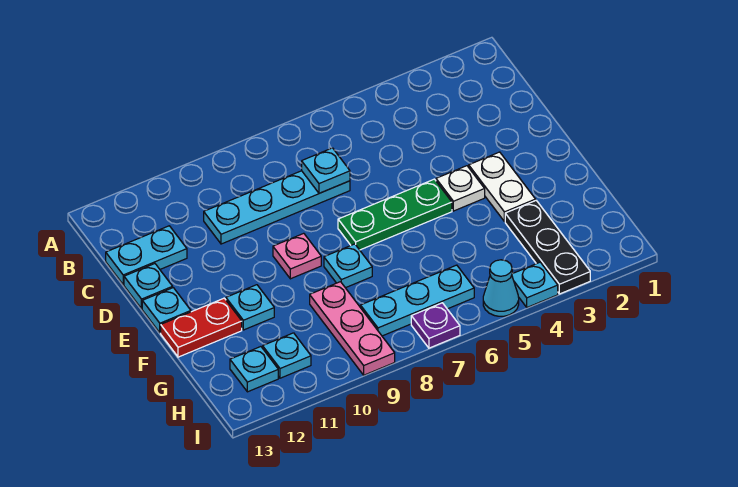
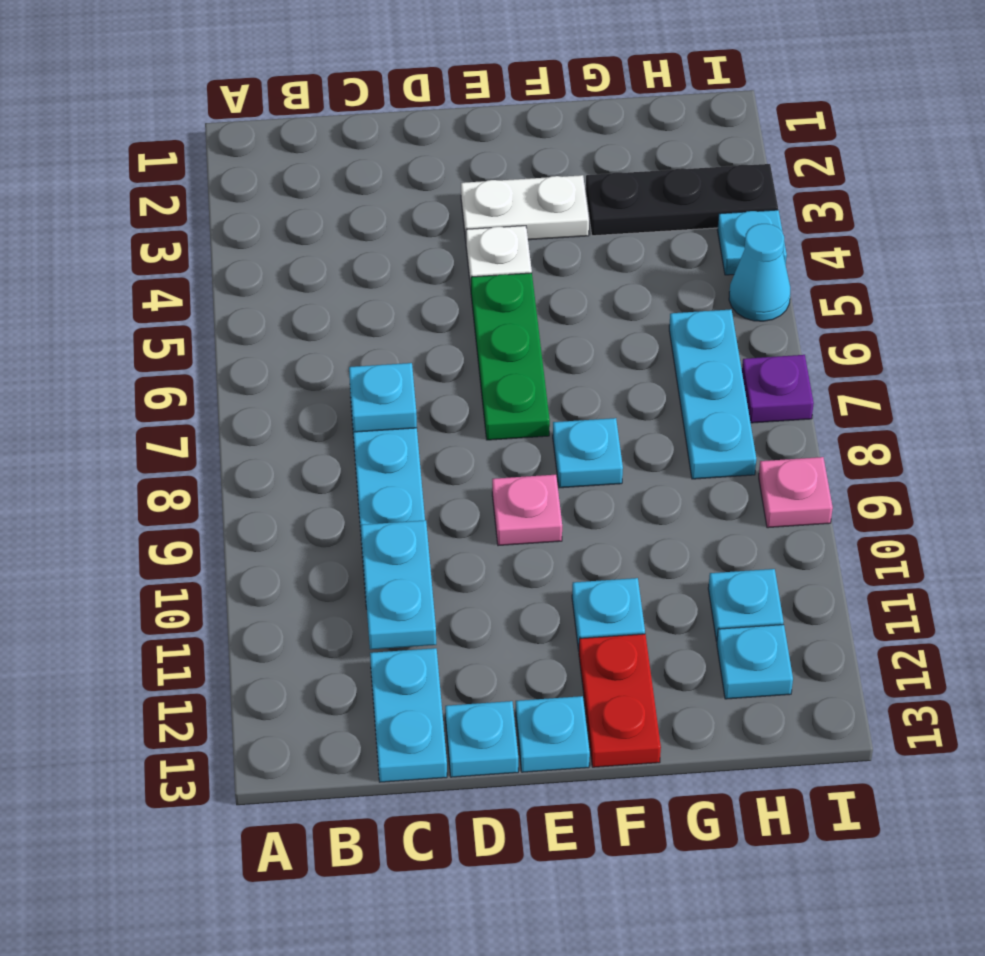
none -> cyan 1x2 plate [361,520,436,649]
pink 1x3 plate [310,282,395,375] -> pink 1x1 plate [759,457,833,528]

